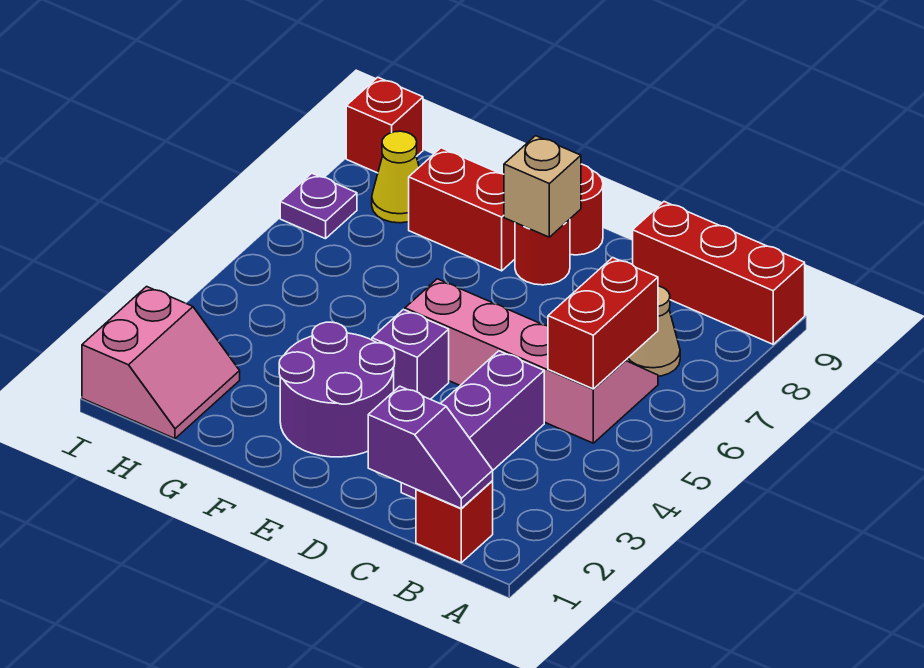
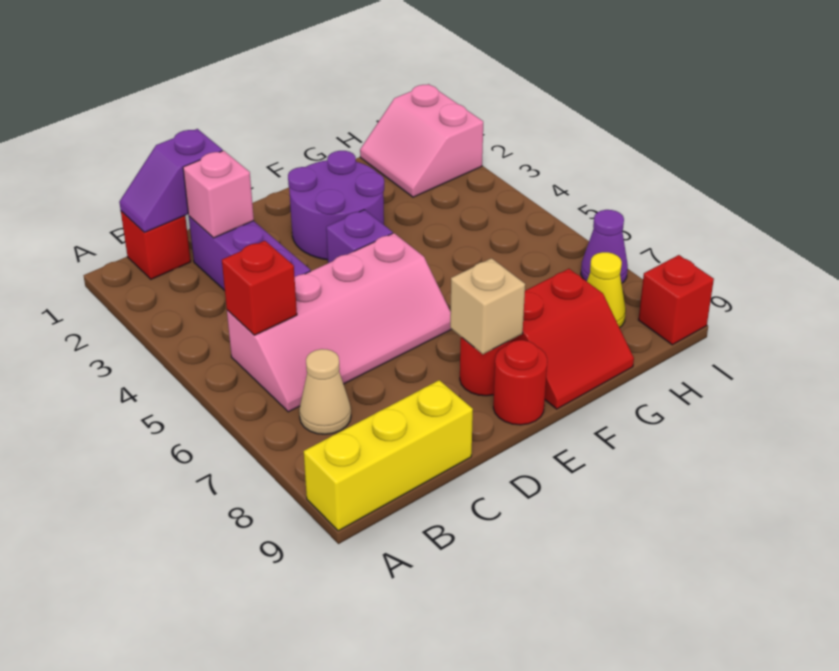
red 1x3 brick [633,202,805,344] -> yellow 1x3 brick [304,380,473,531]
red 1x2 brick [548,258,658,389] -> red 1x1 brick [222,241,297,335]
none -> pink 1x1 brick [183,151,254,238]
purple 1x1 plate [280,173,357,239] -> purple 1x1 cone [581,210,628,283]

